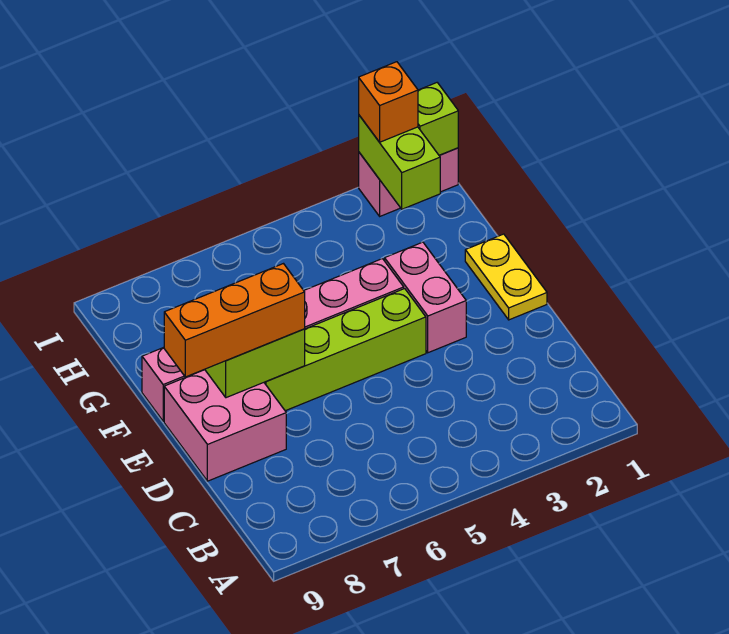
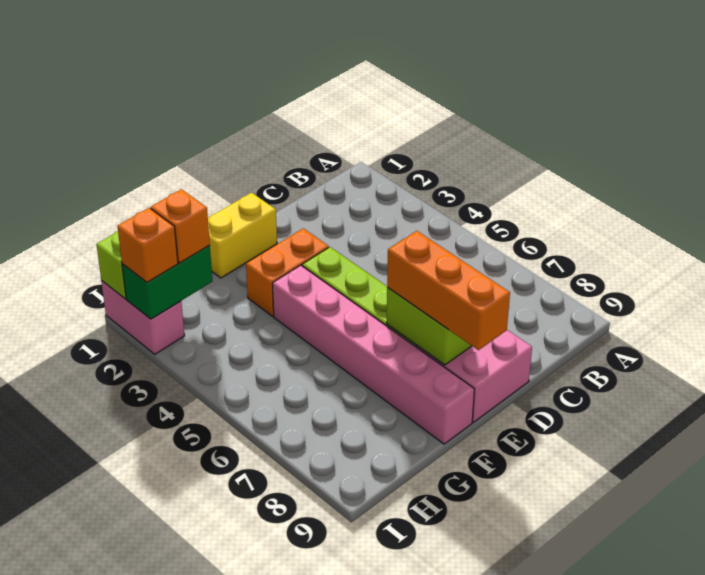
yellow 1x2 plate [465,234,547,320] -> yellow 1x2 brick [208,193,277,278]
pink 1x2 brick [385,242,466,353] -> orange 1x2 brick [246,228,329,316]
lime 1x2 brick [359,115,440,209] -> green 1x2 brick [122,245,213,319]
none -> orange 1x1 brick [151,189,210,263]

